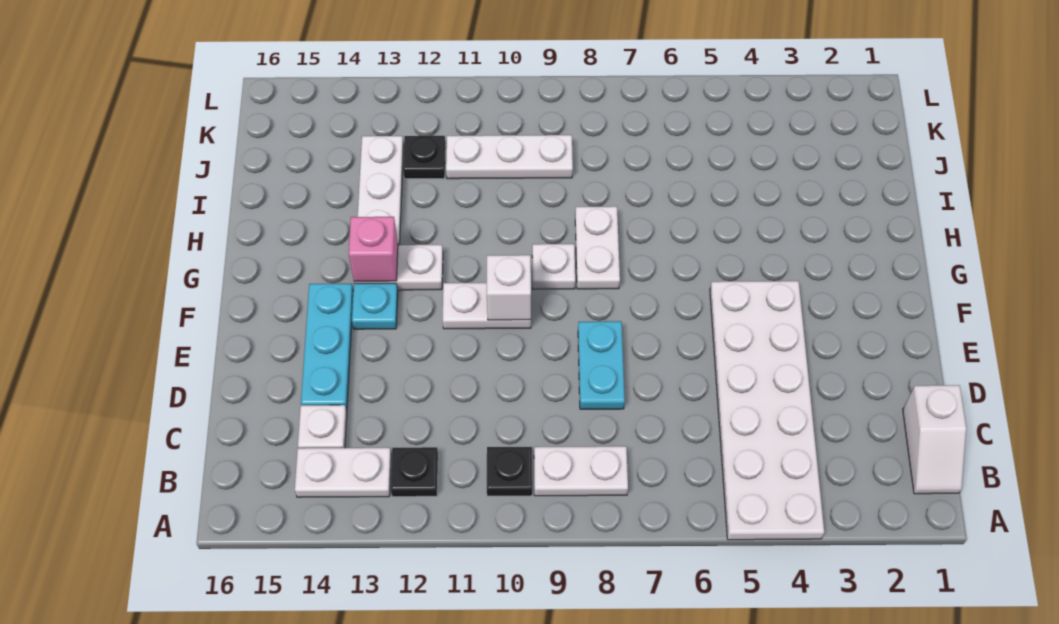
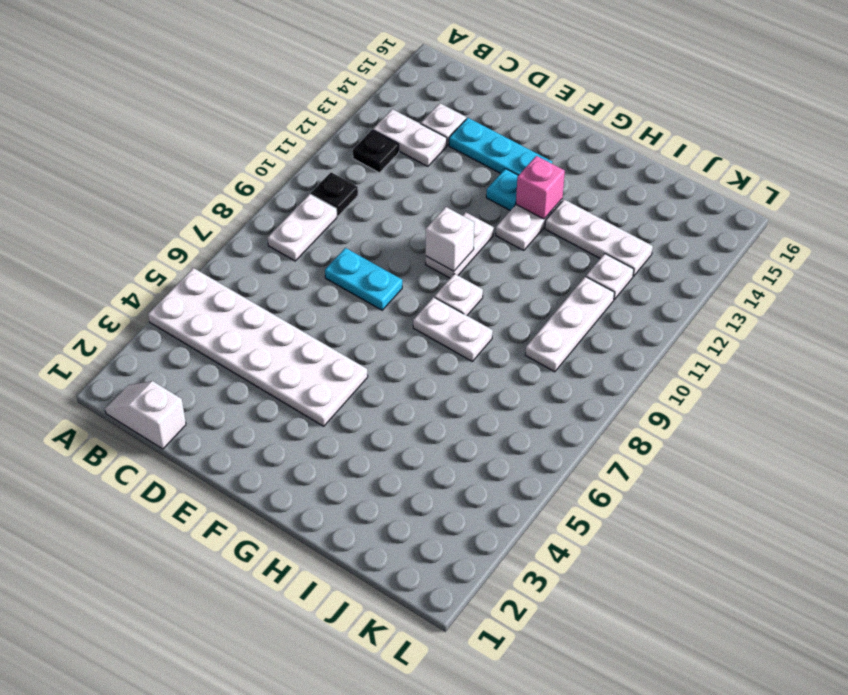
white 1x2 plate [295,448,391,497] -> white 1x2 plate turned to [373,109,447,167]
black 1x1 plate [403,136,446,179] -> white 1x1 plate [586,254,634,300]

